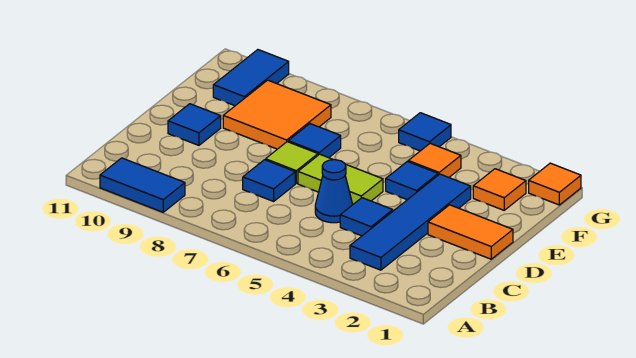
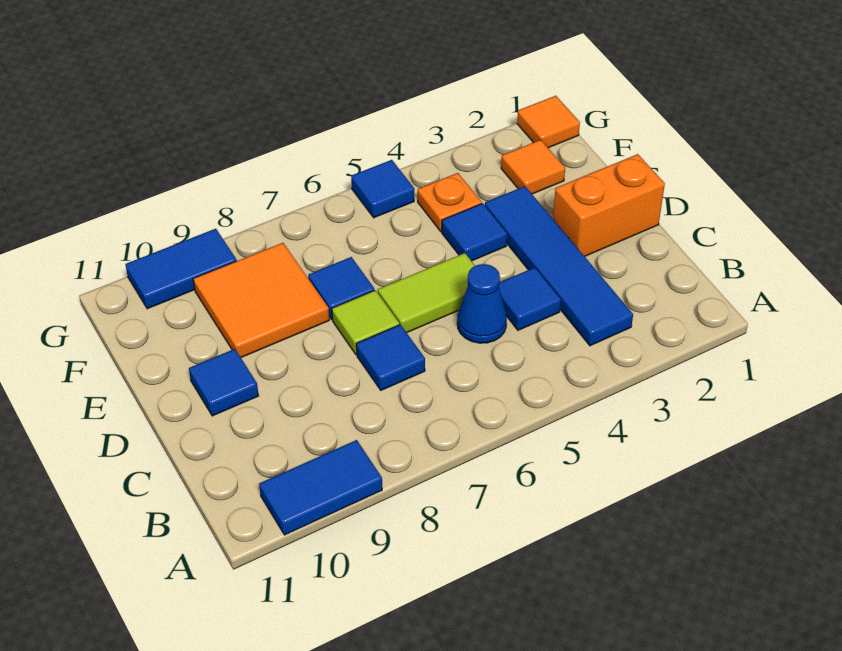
orange 1x2 tile [428,205,513,259] -> orange 1x2 brick [553,154,665,256]
orange 1x1 tile [408,143,461,177] -> orange 1x1 plate [418,173,482,231]
blue 1x2 tile [213,50,289,106] -> blue 1x2 tile turned to [125,229,237,309]

